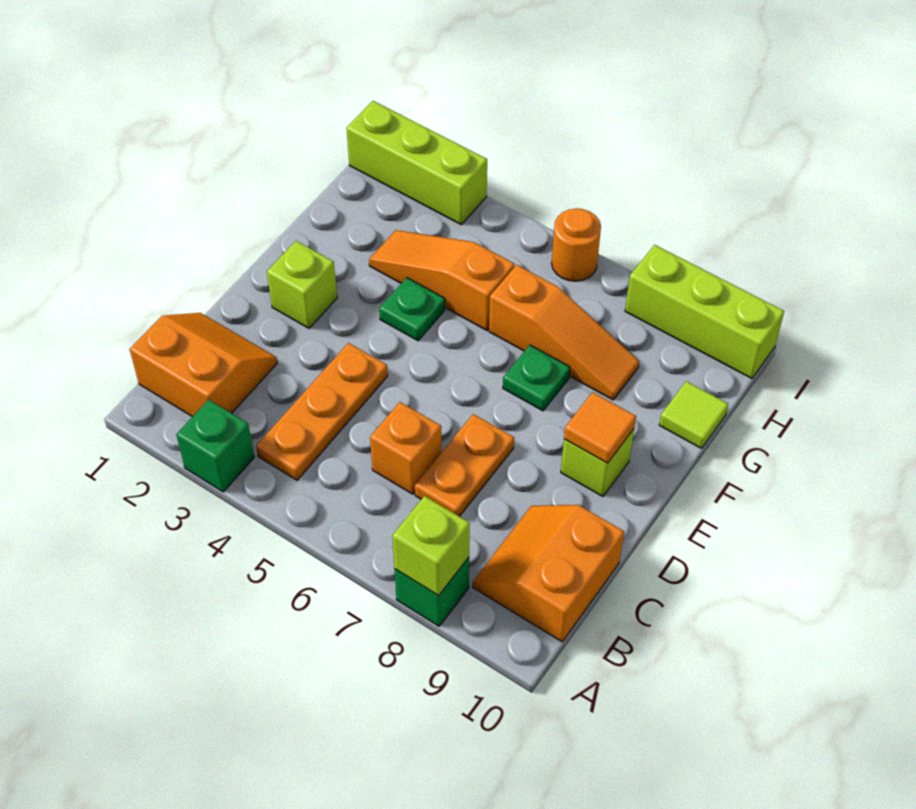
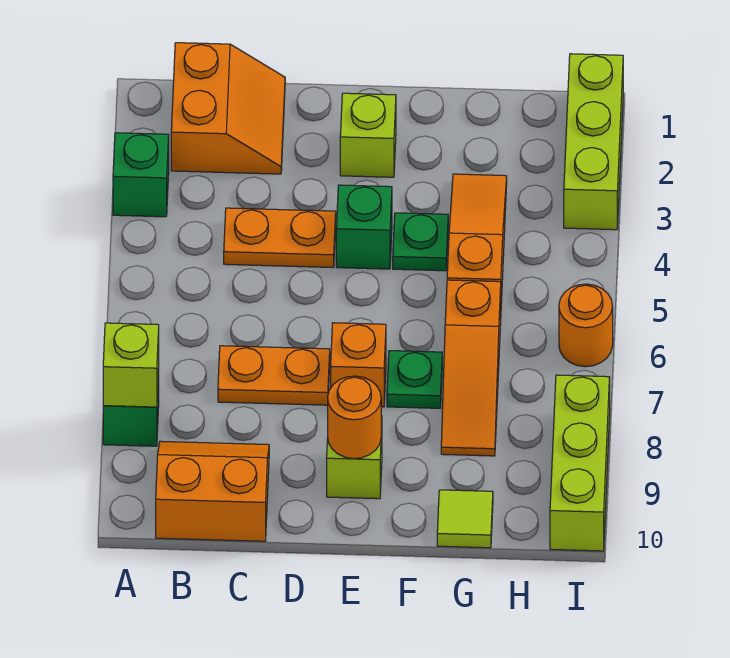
orange 1x3 plate [256,343,388,480] -> orange 1x2 plate [224,208,336,268]
orange 1x1 brick [370,402,442,494] -> orange 1x1 brick moved to [331,323,386,407]
none -> green 1x1 brick [336,185,392,269]
orange 1x1 tile [564,392,636,463] -> orange 1x1 round brick [328,376,381,459]

